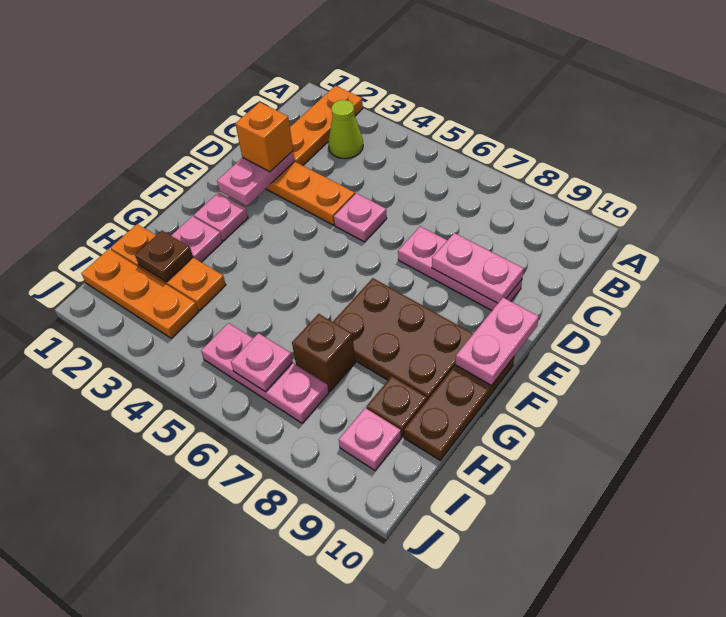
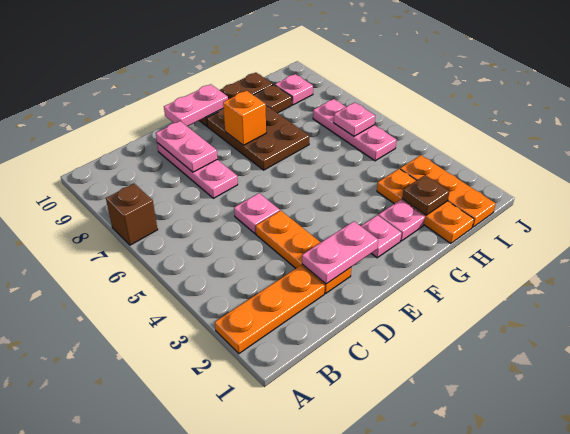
lime 1x1 cone [328,100,363,159] -> none
orange 1x1 brick [235,102,293,172] -> orange 1x1 brick moved to [223,91,266,145]
brown 1x1 brick [292,314,355,392] -> brown 1x1 brick moved to [106,184,158,245]

